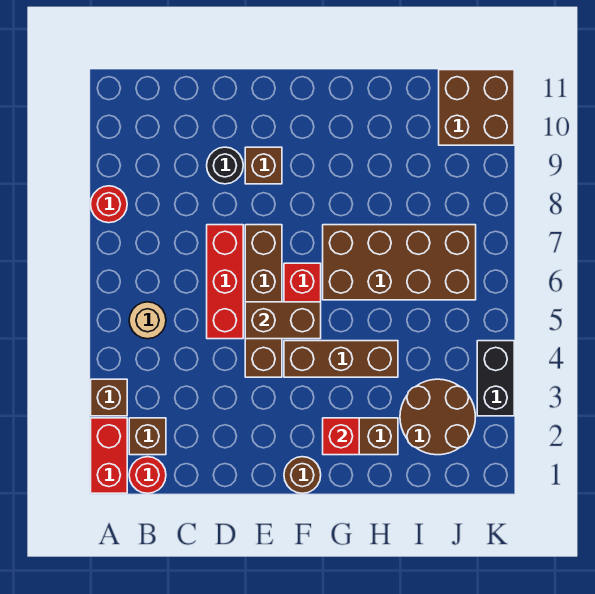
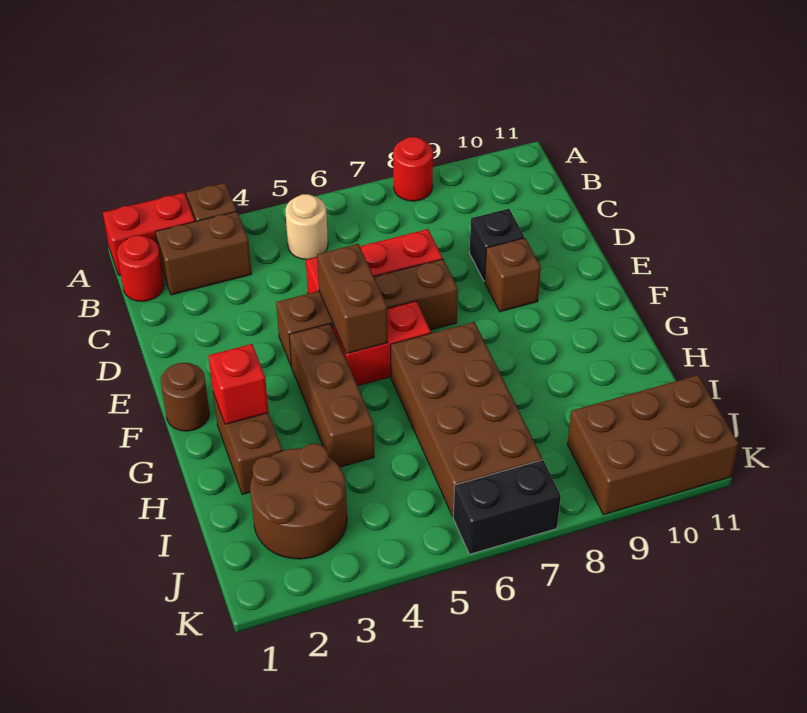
brown 1x1 brick [129,418,166,455] -> brown 1x2 brick [155,211,252,295]
black 1x1 round brick [207,147,243,184] -> black 1x1 brick [470,209,524,281]
brown 2x2 brick [439,70,514,145] -> brown 2x3 brick [567,375,739,515]
black 1x2 brick [477,341,514,416] -> black 1x2 brick moved to [453,460,561,554]

